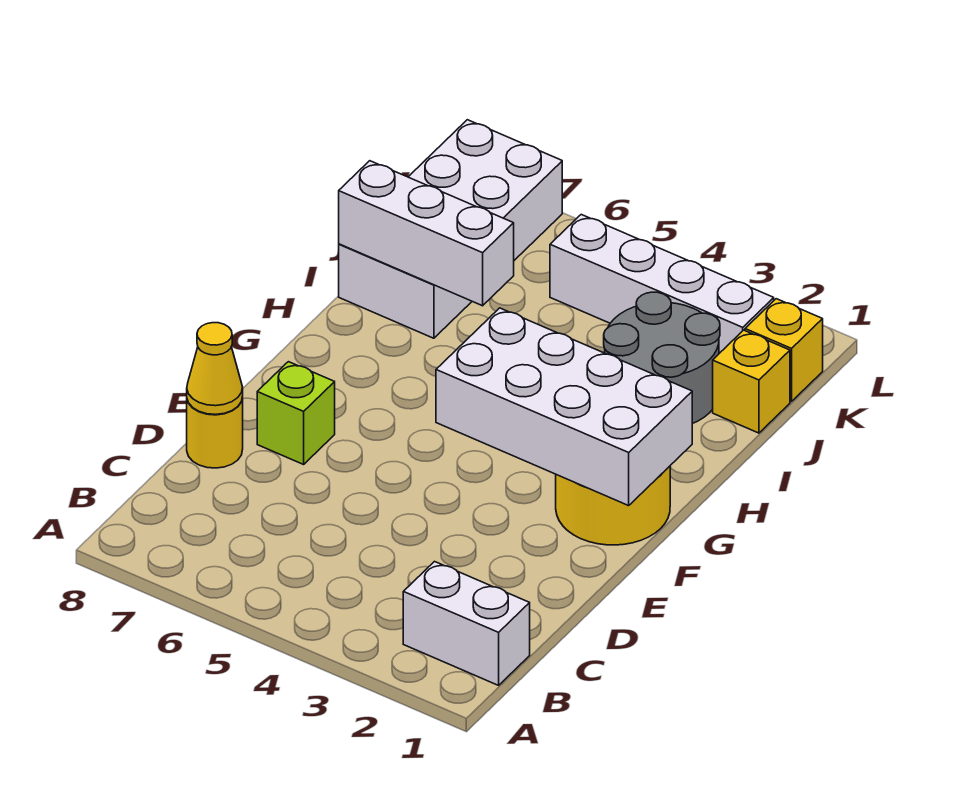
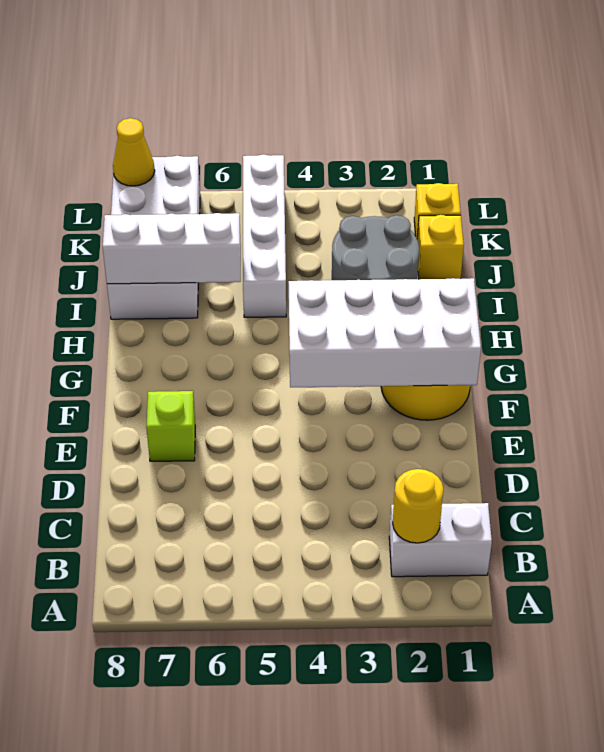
yellow 1x1 round brick [187,397,243,468] -> yellow 1x1 round brick moved to [393,469,443,543]
yellow 1x1 cone [187,323,243,414] -> yellow 1x1 cone moved to [113,118,155,186]
white 1x4 brick [550,215,774,353] -> white 1x4 brick turned to [243,154,286,317]

